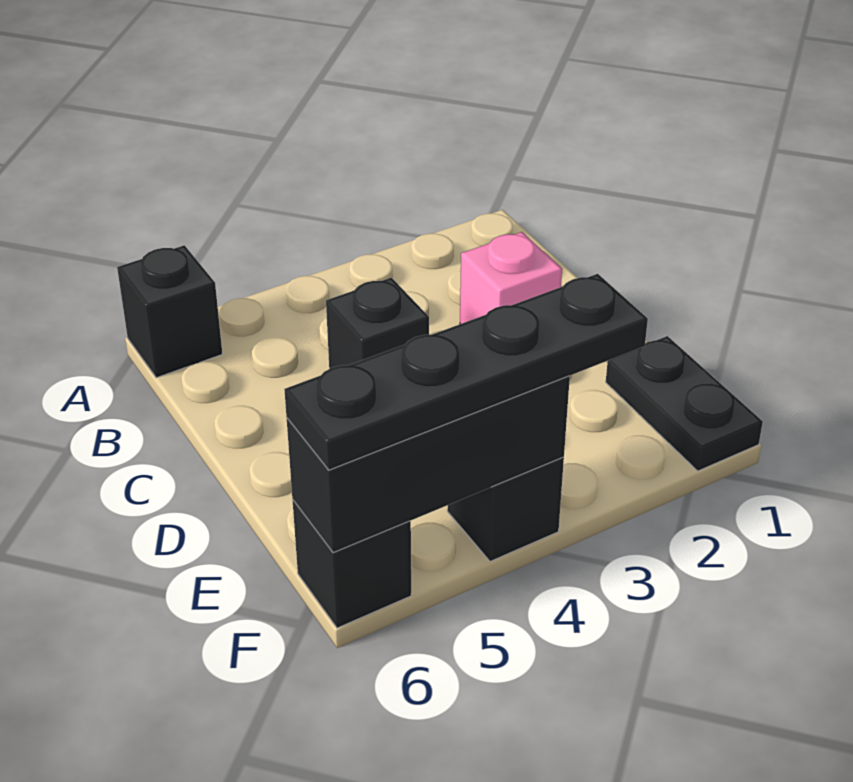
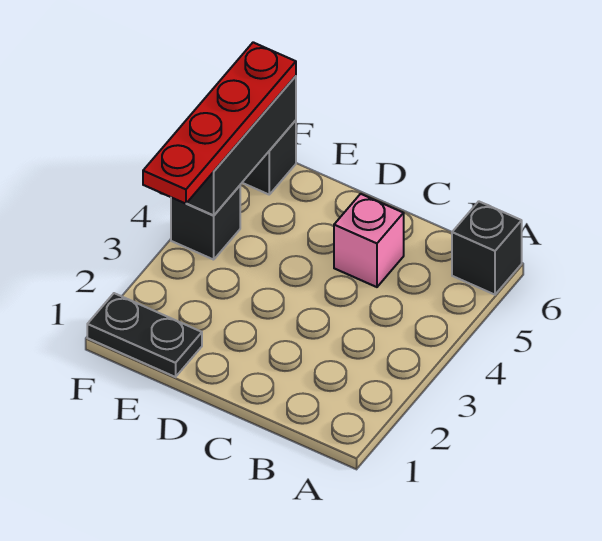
pink 1x1 brick [460,232,562,324] -> pink 1x1 brick moved to [334,194,404,287]
black 1x1 brick [326,278,429,369] -> none
black 1x4 plate [284,274,648,470] -> red 1x4 plate [143,42,296,204]

